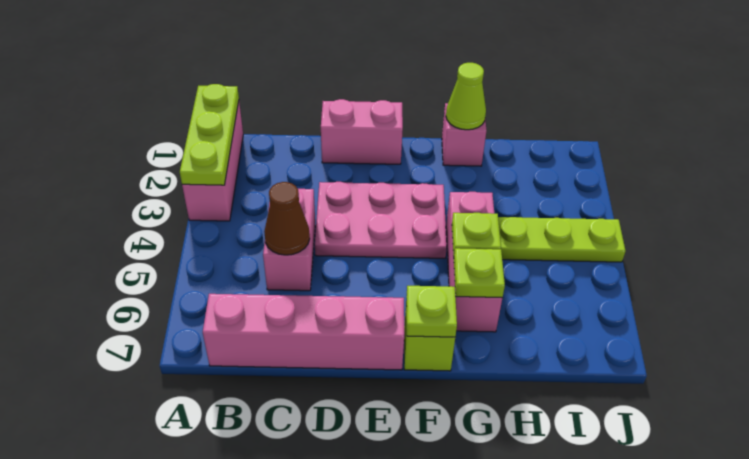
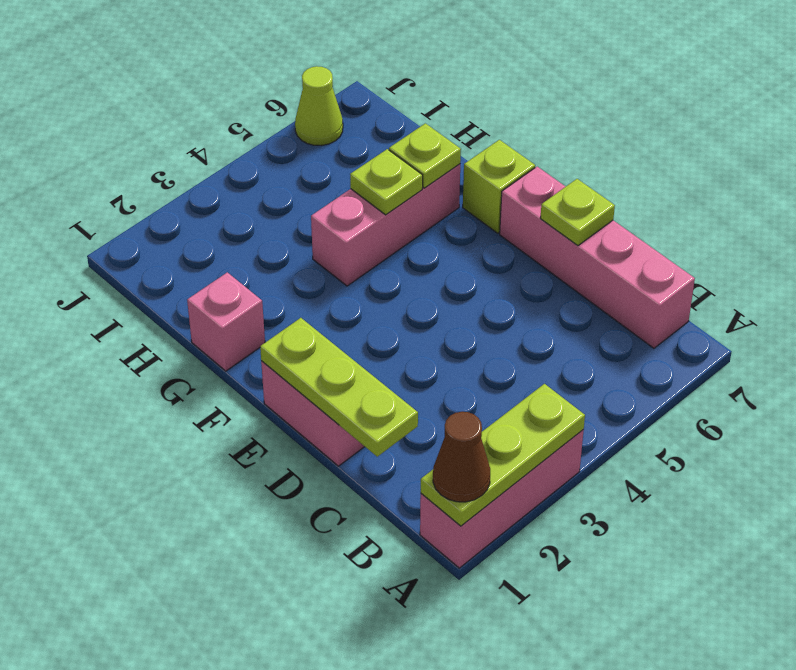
pink 1x2 brick [263,189,315,291] -> none
brown 1x1 cone [264,182,310,255] -> brown 1x1 cone moved to [433,412,490,502]
pink 2x3 plate [315,182,447,258] -> none
lime 1x1 plate [406,286,457,337] -> lime 1x1 plate moved to [540,179,615,246]
lime 1x1 cone [446,63,486,130] -> lime 1x1 cone moved to [295,66,343,146]
lime 1x3 plate [498,217,626,262] -> lime 1x3 plate moved to [260,318,418,457]

